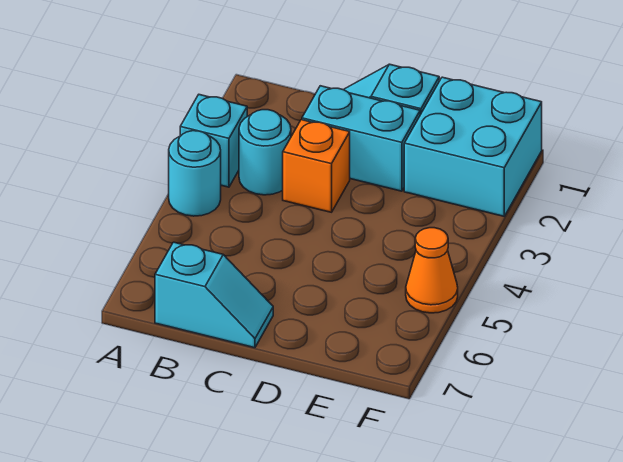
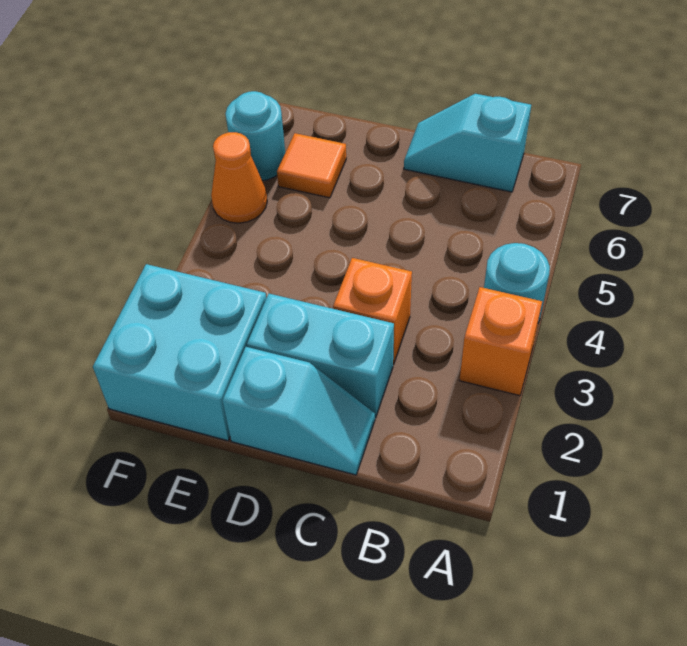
cyan 1x1 brick [180,95,247,187] -> orange 1x1 brick [460,287,542,396]
cyan 1x1 round brick [239,110,291,195] -> cyan 1x1 round brick moved to [225,91,285,181]
none -> orange 1x1 tile [277,133,346,198]

